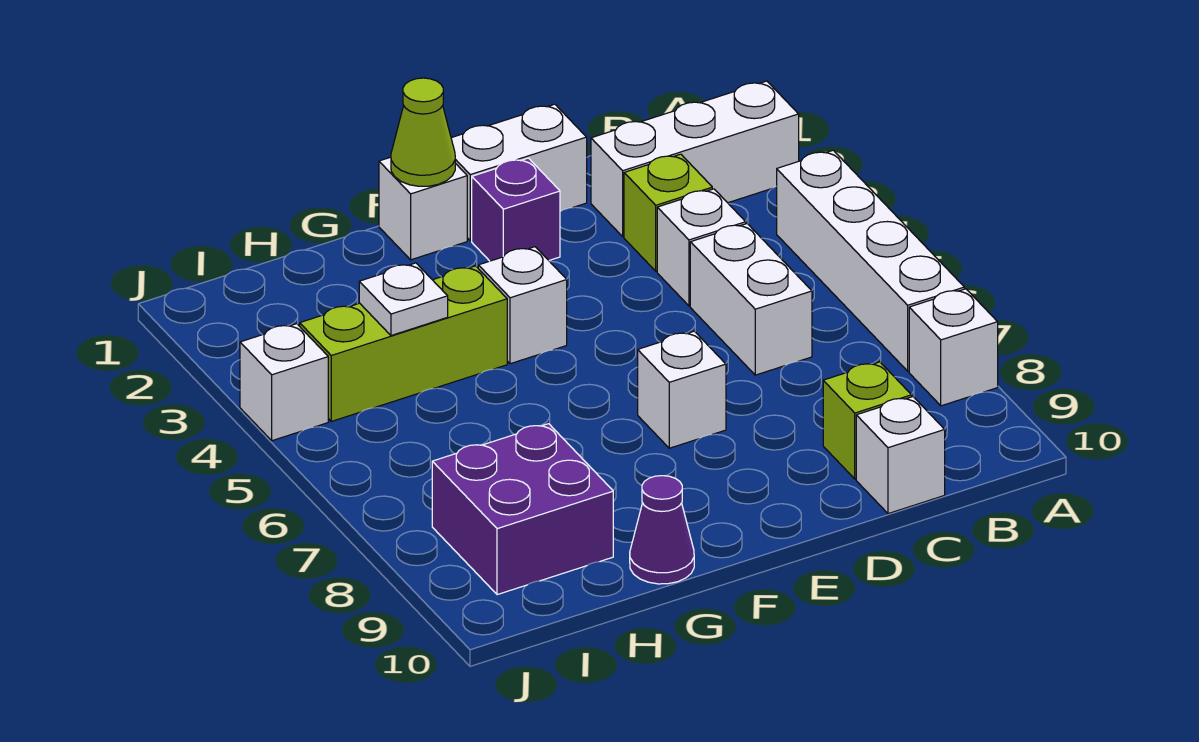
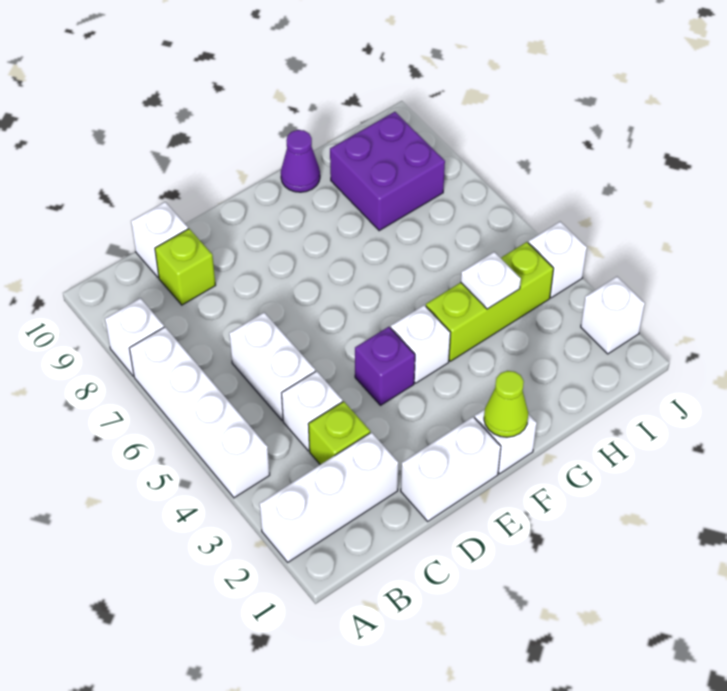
purple 1x1 brick [472,158,560,261] -> purple 1x1 brick moved to [355,327,415,405]
white 1x1 brick [638,331,726,448] -> white 1x1 brick moved to [581,277,645,354]

